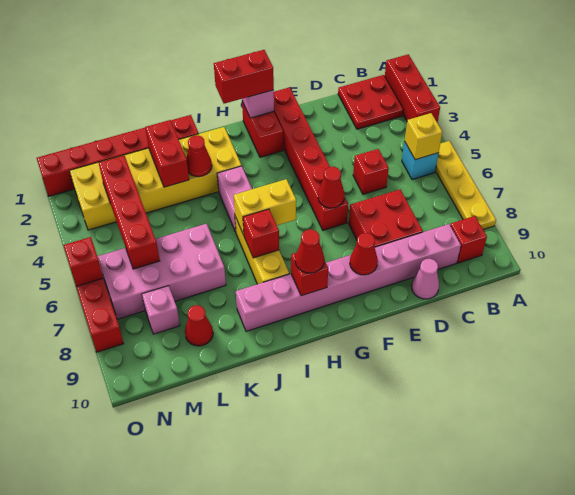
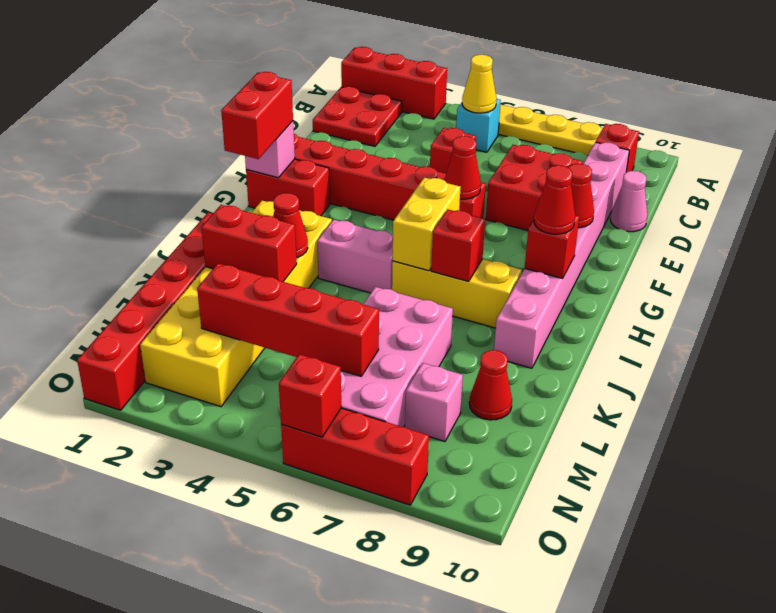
yellow 1x1 brick [405,113,442,160] -> yellow 1x1 cone [462,55,497,113]

